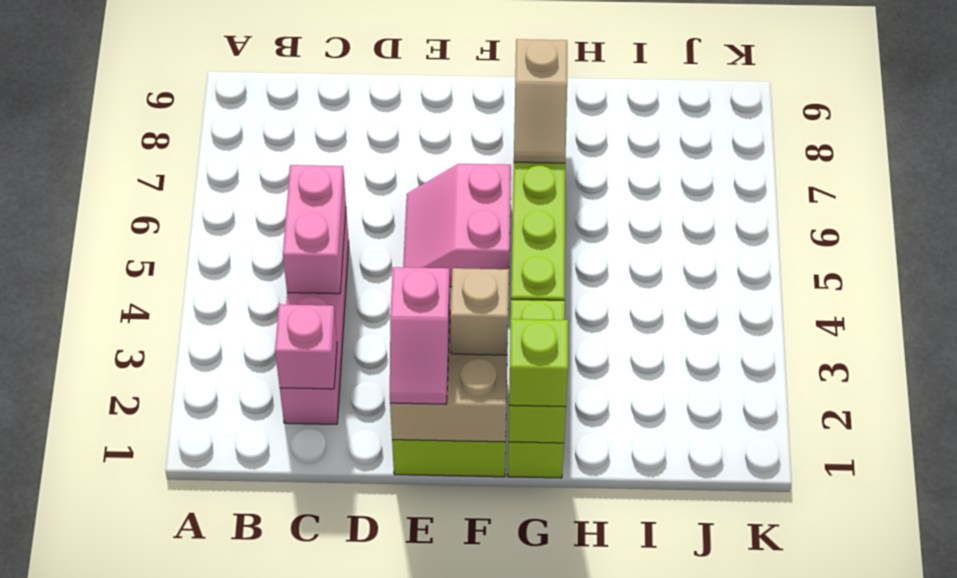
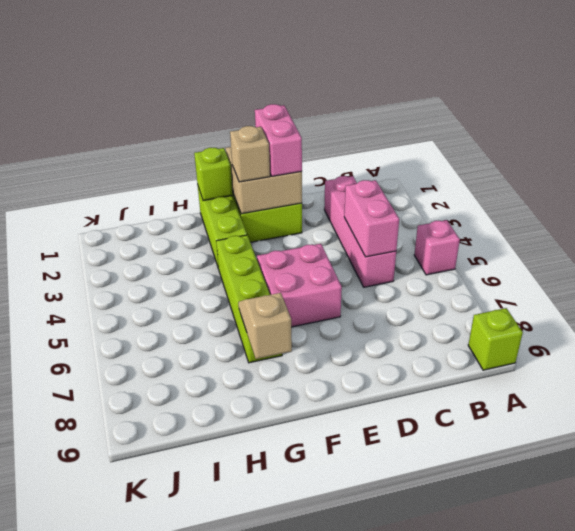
pink 1x1 brick [275,305,337,389] -> pink 1x1 brick moved to [414,220,460,275]
pink 1x2 slope [390,267,450,404] -> pink 1x2 brick [255,104,302,176]
pink 2x2 slope [403,164,511,287] -> pink 2x2 brick [257,244,342,327]
lime 1x1 brick [509,319,568,407] -> lime 1x1 brick moved to [468,308,523,370]

